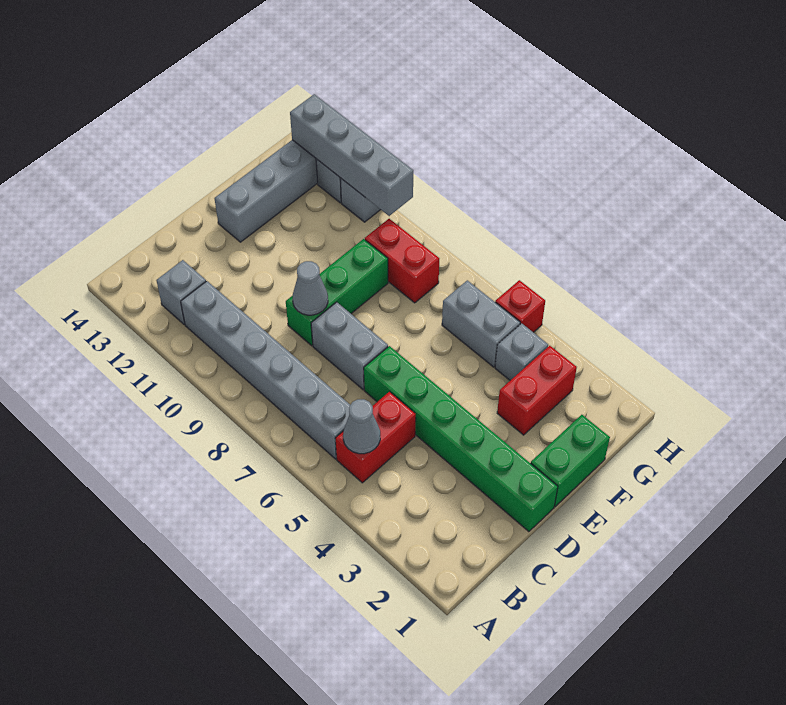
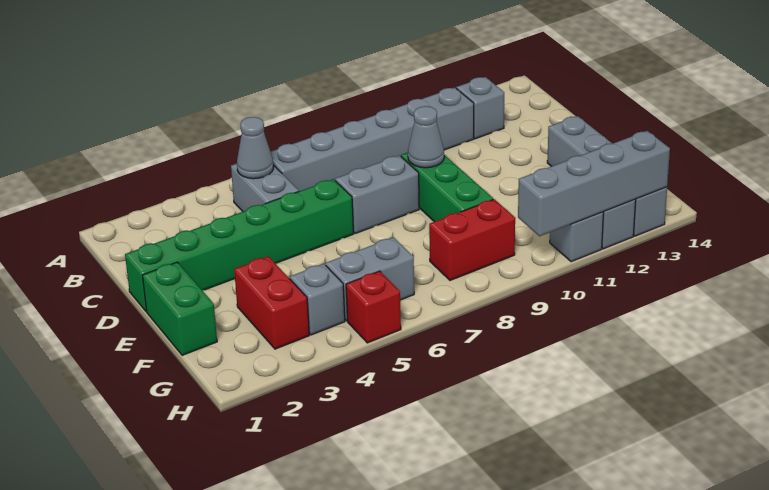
red 1x2 brick [335,392,416,483] -> grey 1x2 brick [231,163,299,212]

